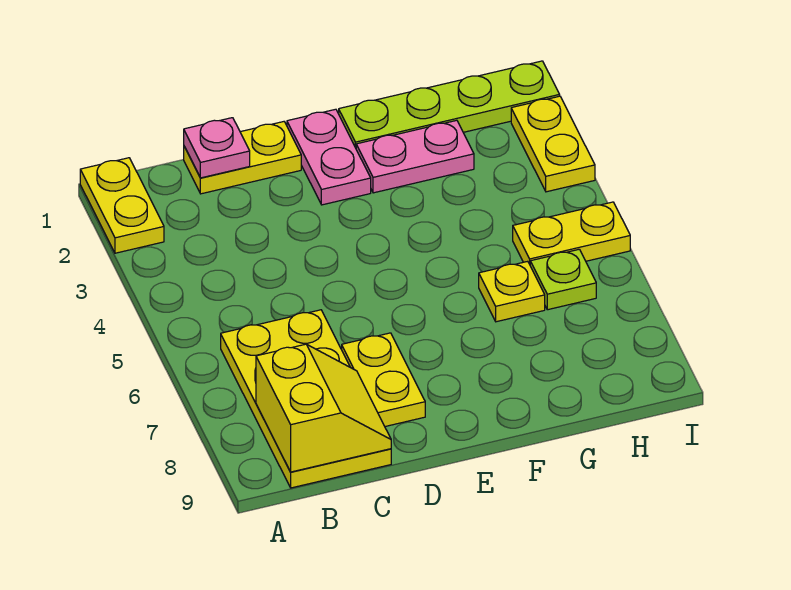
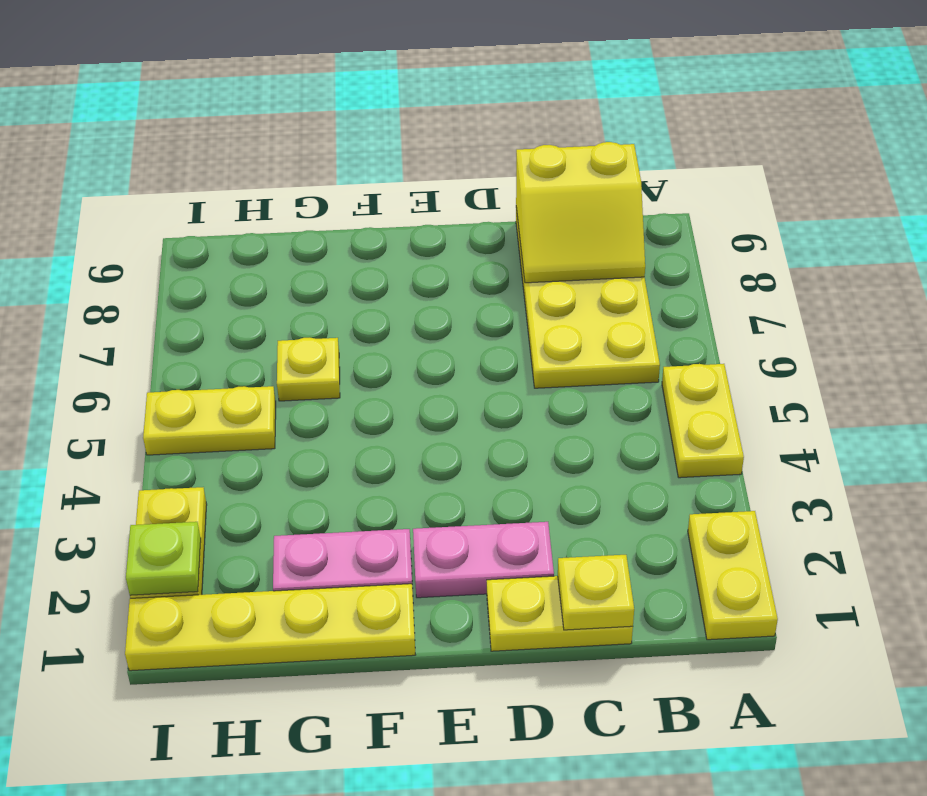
yellow 2x2 slope [256,344,391,472] -> yellow 2x2 slope turned to [516,142,645,283]
pink 1x1 plate [184,118,250,178] -> yellow 1x1 plate [558,555,634,630]
yellow 1x2 plate [342,333,425,426] -> yellow 1x2 plate moved to [662,364,744,478]
pink 1x2 plate [287,109,371,205] -> pink 1x2 plate turned to [413,522,554,598]
lime 1x4 plate [339,61,560,148] -> yellow 1x4 plate [125,584,415,671]
lime 1x1 plate [530,249,596,310] -> lime 1x1 plate moved to [126,522,201,595]

